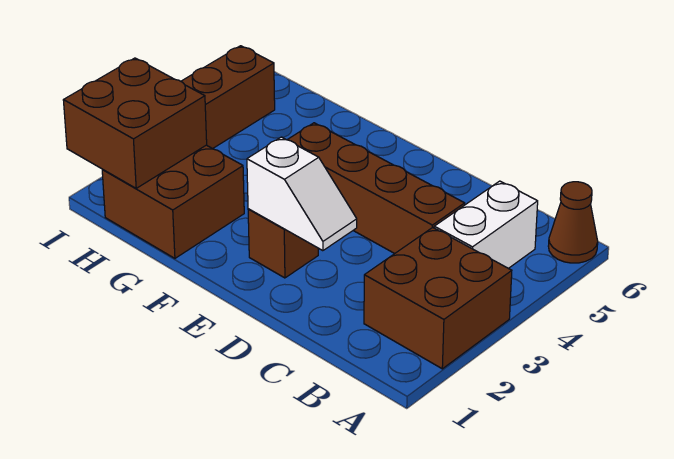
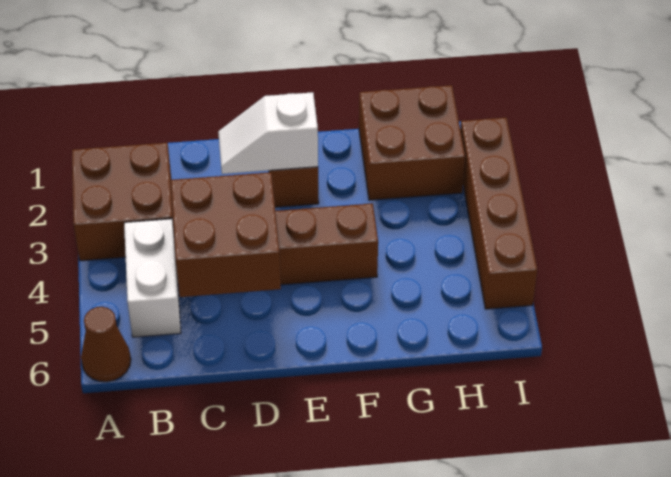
brown 2x2 brick [63,58,207,188] -> brown 2x2 brick moved to [171,172,281,297]

